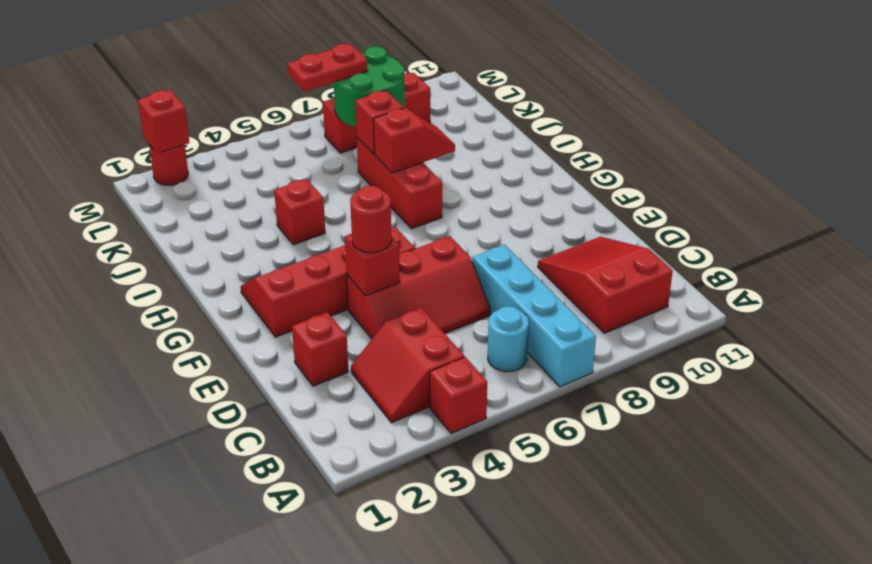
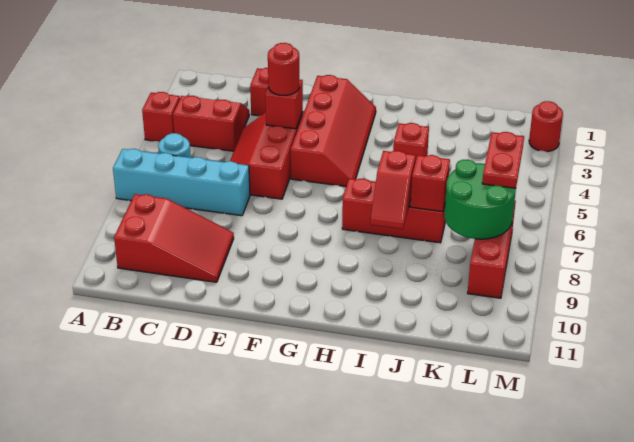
red 1x1 brick [138,90,189,153] -> none

